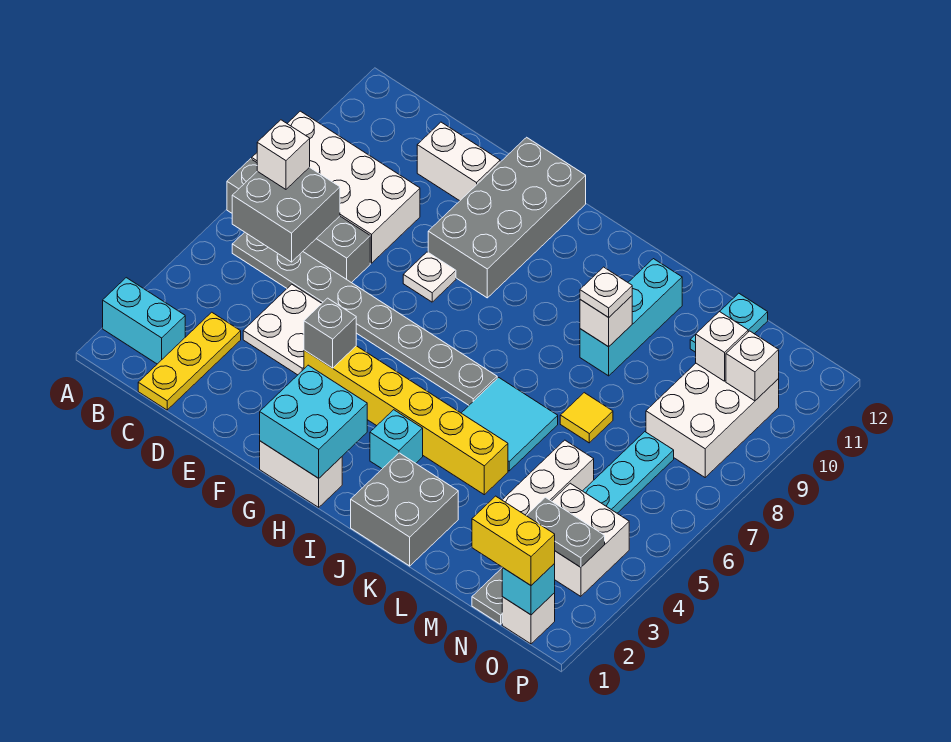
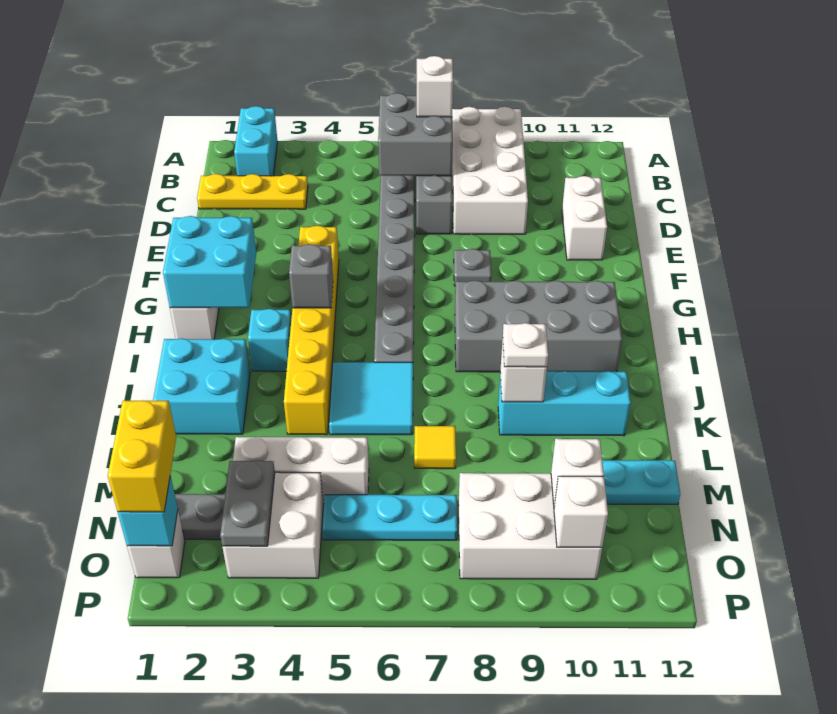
white 2x2 plate [243,284,322,375] -> none
grey 1x1 brick [304,298,356,368] -> grey 1x1 brick moved to [289,244,333,308]
white 1x1 plate [403,252,456,302] -> grey 1x1 plate [454,249,491,286]
grey 2x4 brick [428,137,586,298] -> grey 2x4 brick moved to [455,280,622,372]
grey 2x2 brick [351,453,458,566] -> cyan 2x2 brick [153,339,250,434]

